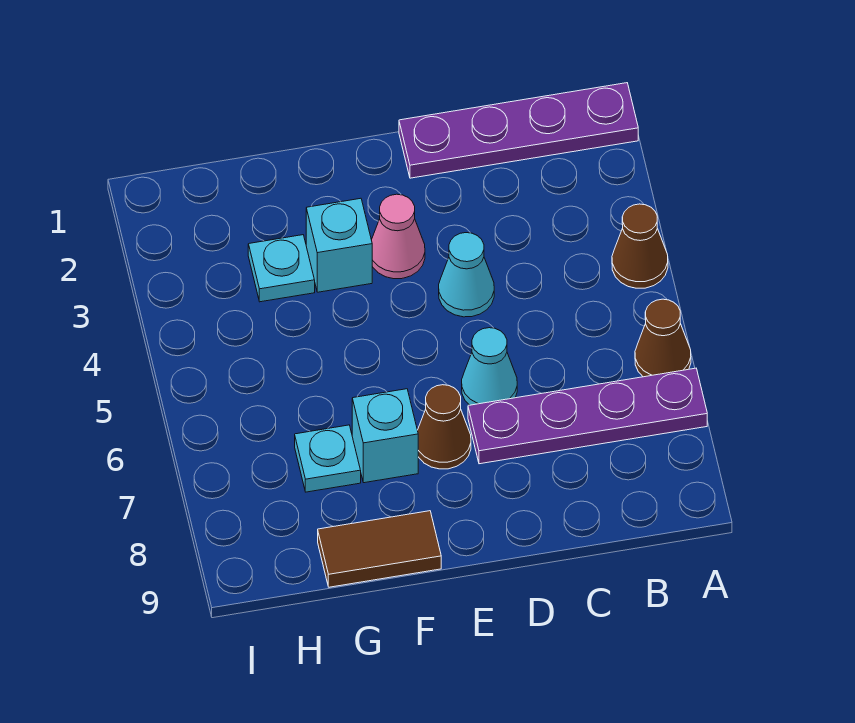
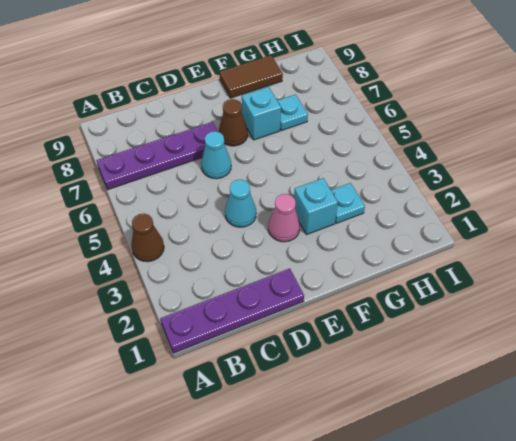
brown 1x1 cone [635,299,691,377] -> none

